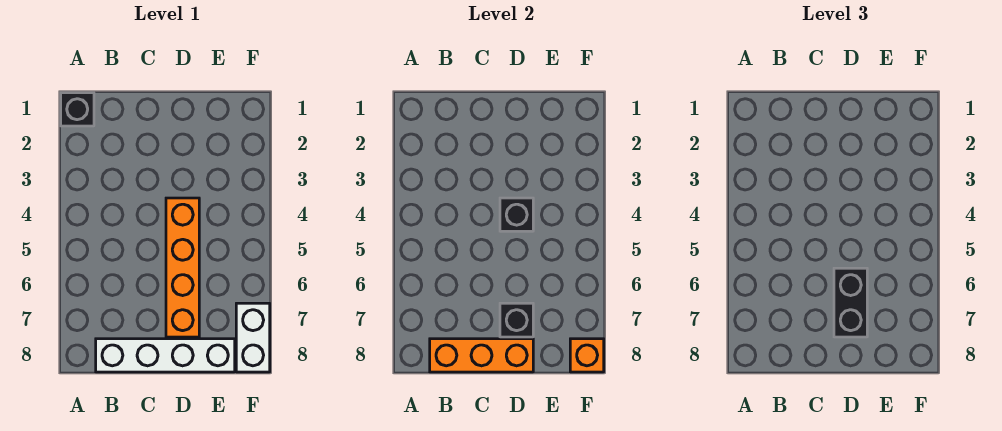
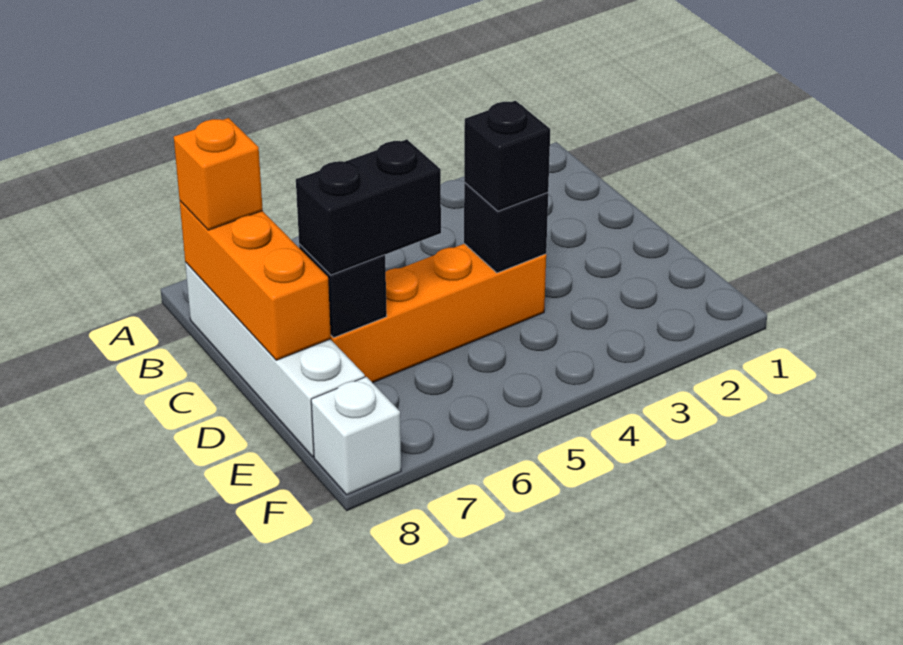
black 1x1 brick [61,93,94,126] -> black 1x1 brick moved to [464,101,550,211]
white 1x2 brick [236,303,270,372] -> white 1x1 brick [311,377,401,495]
orange 1x1 brick [570,339,604,372] -> orange 1x1 brick moved to [174,118,263,230]

